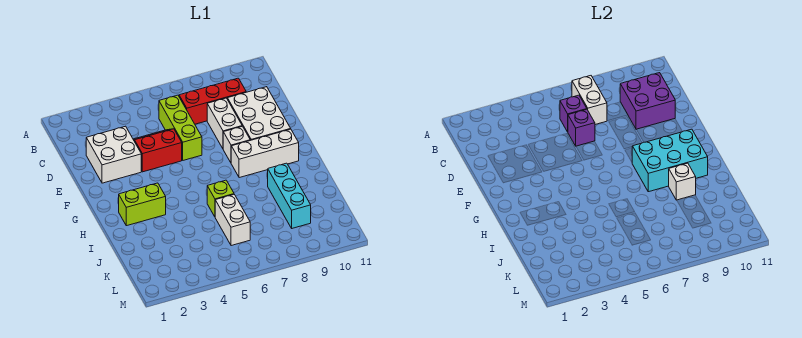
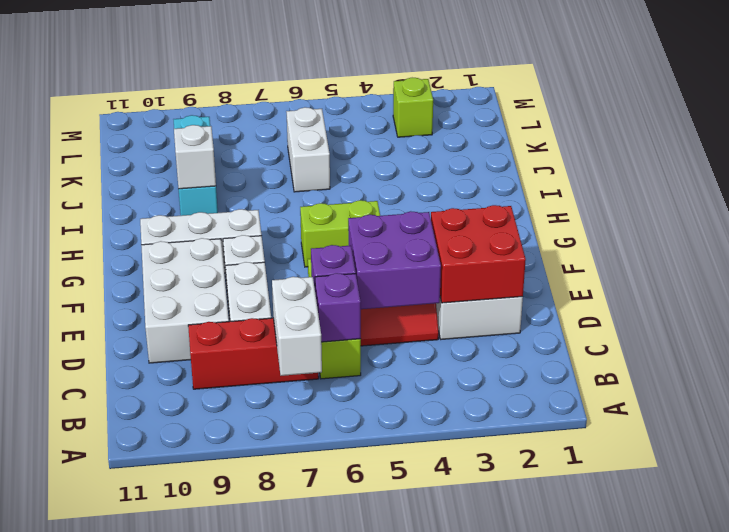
purple 2x2 brick [620,73,675,130] -> purple 2x2 brick moved to [348,211,441,309]
none -> red 2x2 brick [431,205,526,303]
cyan 2x3 brick [632,129,708,192] -> none
lime 1x2 brick [119,183,166,226] -> lime 1x2 brick moved to [300,200,380,267]
lime 1x1 brick [207,180,234,217] -> lime 1x1 brick moved to [393,78,433,137]

